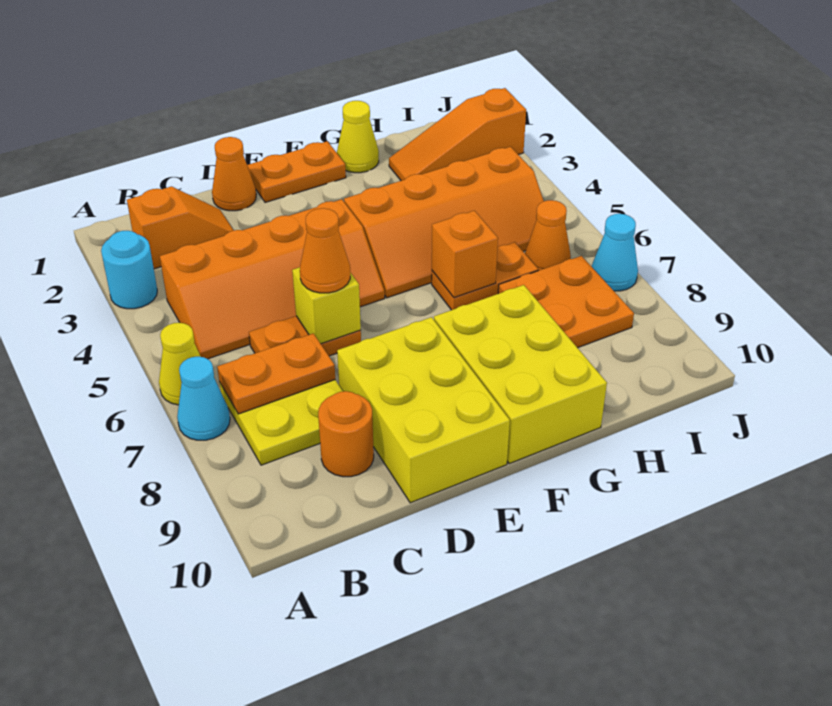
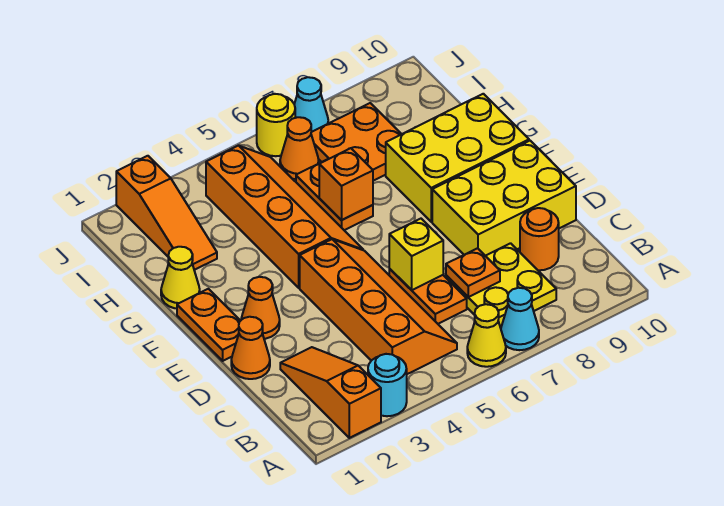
orange 1x2 slope [127,186,234,269] -> orange 1x3 slope [280,347,381,438]
orange 1x2 plate [217,333,335,414] -> orange 1x1 plate [446,248,500,297]
orange 1x1 cone [300,208,350,293] -> orange 1x1 cone moved to [241,277,280,339]
none -> yellow 1x1 round brick [257,94,295,156]

